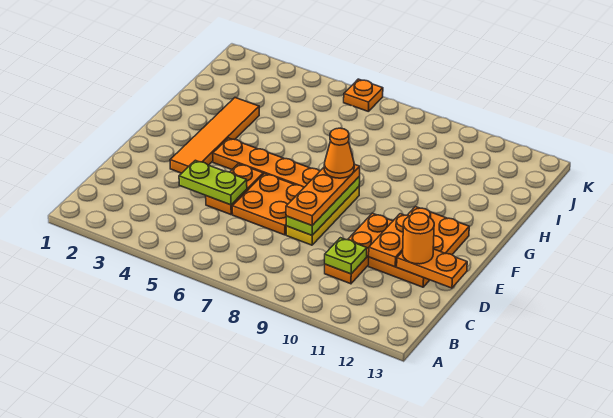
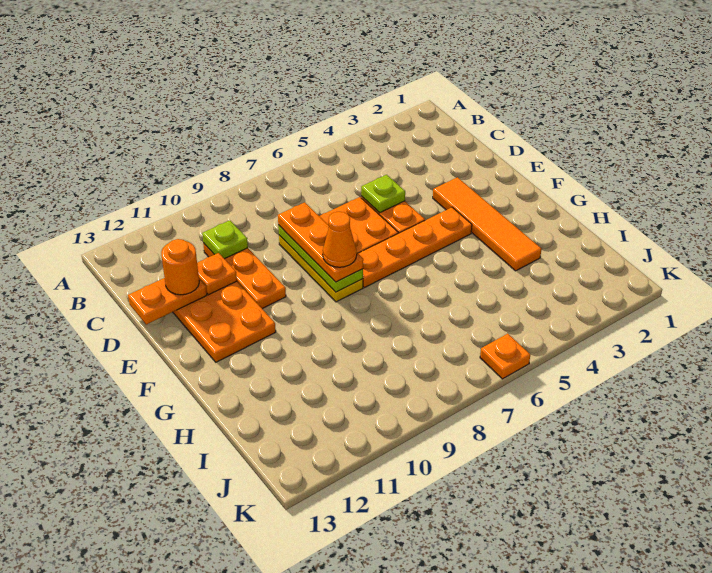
lime 1x2 plate [179,160,247,205] -> lime 1x1 plate [361,175,405,213]
orange 1x2 plate [369,214,409,267] -> orange 1x1 plate [197,253,237,295]

